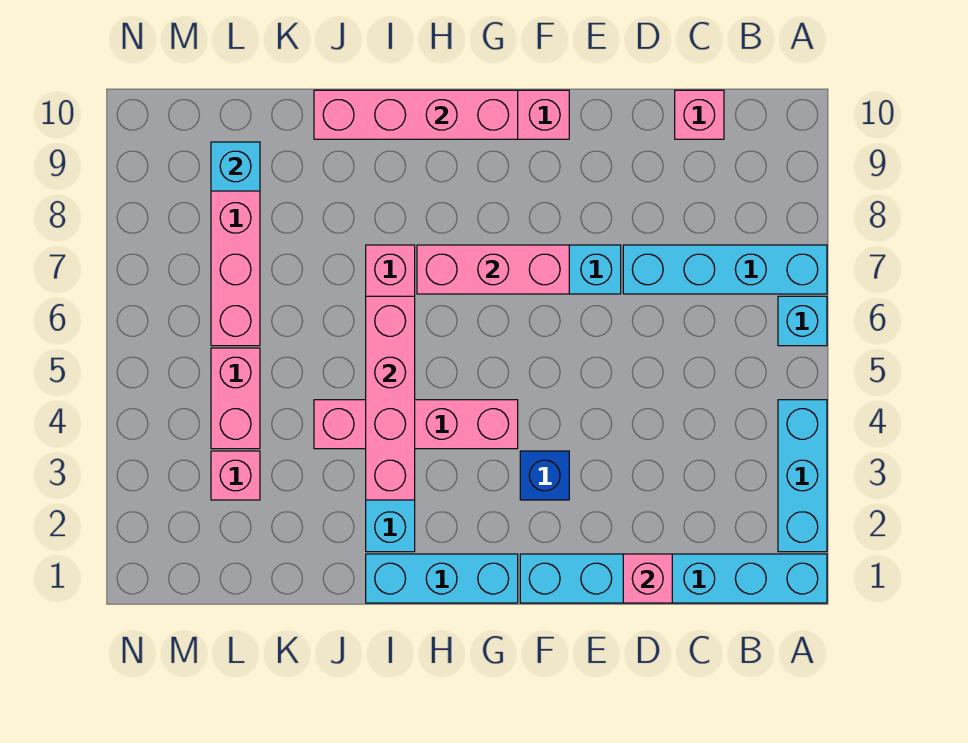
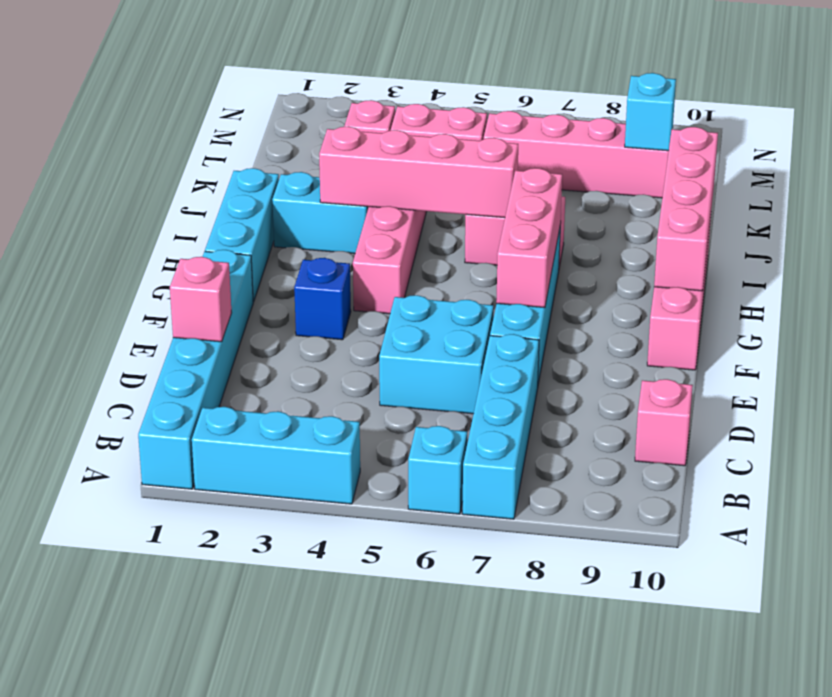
none -> cyan 2x2 brick [379,295,494,414]

